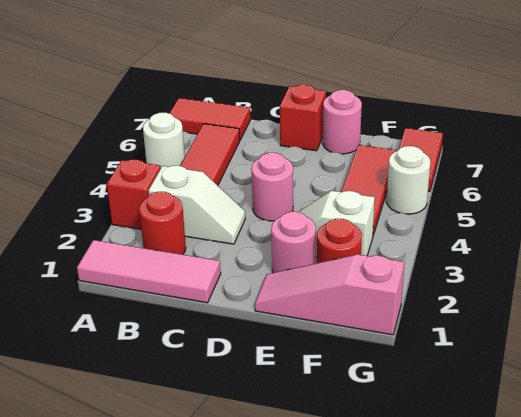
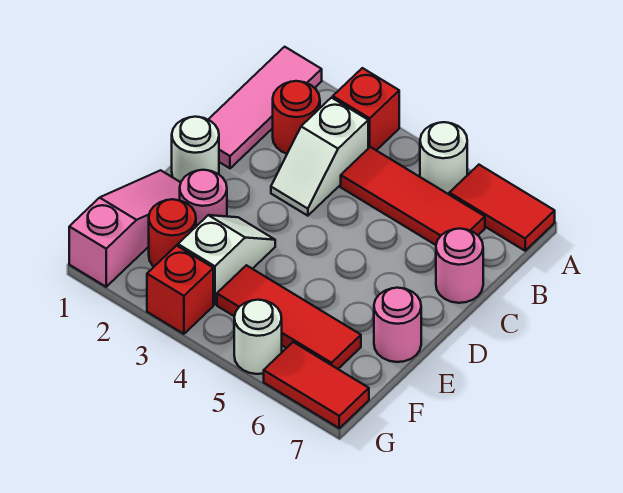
red 1x2 tile [169,98,250,140] -> red 1x2 tile turned to [449,165,555,251]
none -> white 1x1 round brick [172,117,219,182]
pink 1x1 round brick [251,153,293,221] -> pink 1x1 round brick moved to [436,229,483,303]
red 1x1 brick [280,85,326,151] -> red 1x1 brick moved to [147,246,213,334]

